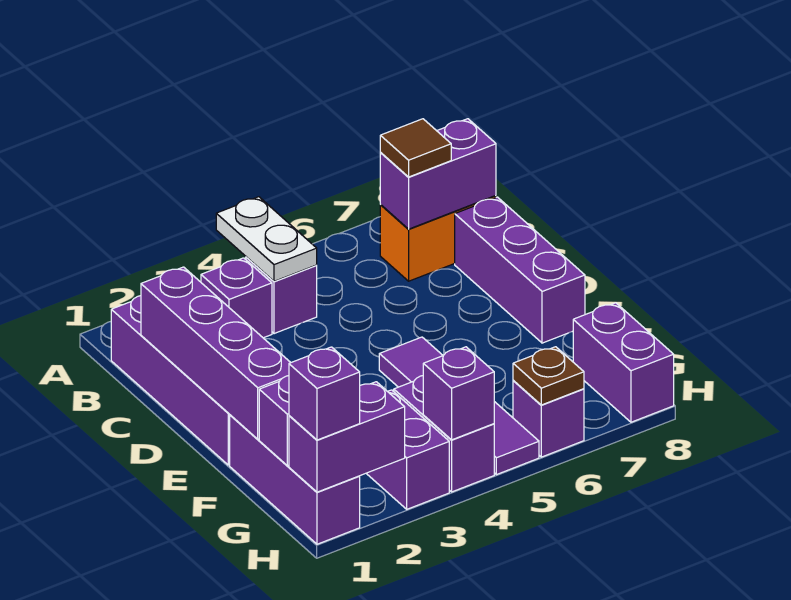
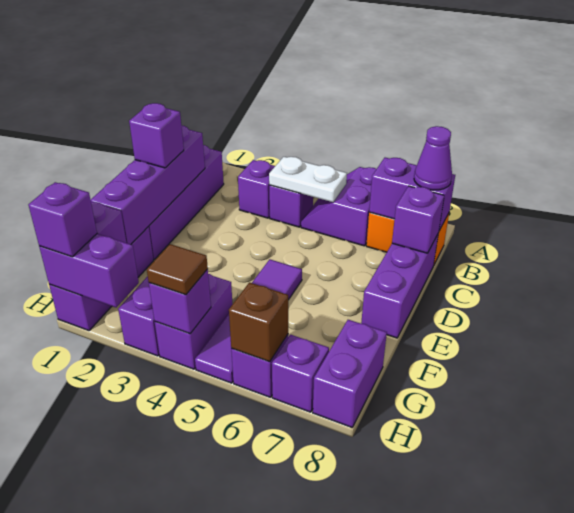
white 1x2 plate [216,197,317,281] -> white 1x2 plate turned to [269,157,347,202]
none -> purple 2x2 slope [301,167,376,246]
brown 1x1 tile [380,119,451,177] -> brown 1x1 tile moved to [147,244,208,295]
none -> purple 1x1 cone [414,126,452,190]
none -> purple 1x1 brick [392,186,444,253]
none -> purple 1x1 brick [129,103,184,168]
brown 1x1 plate [513,347,584,405] -> brown 1x1 brick [229,282,288,362]
none -> purple 1x1 brick [272,335,329,412]

